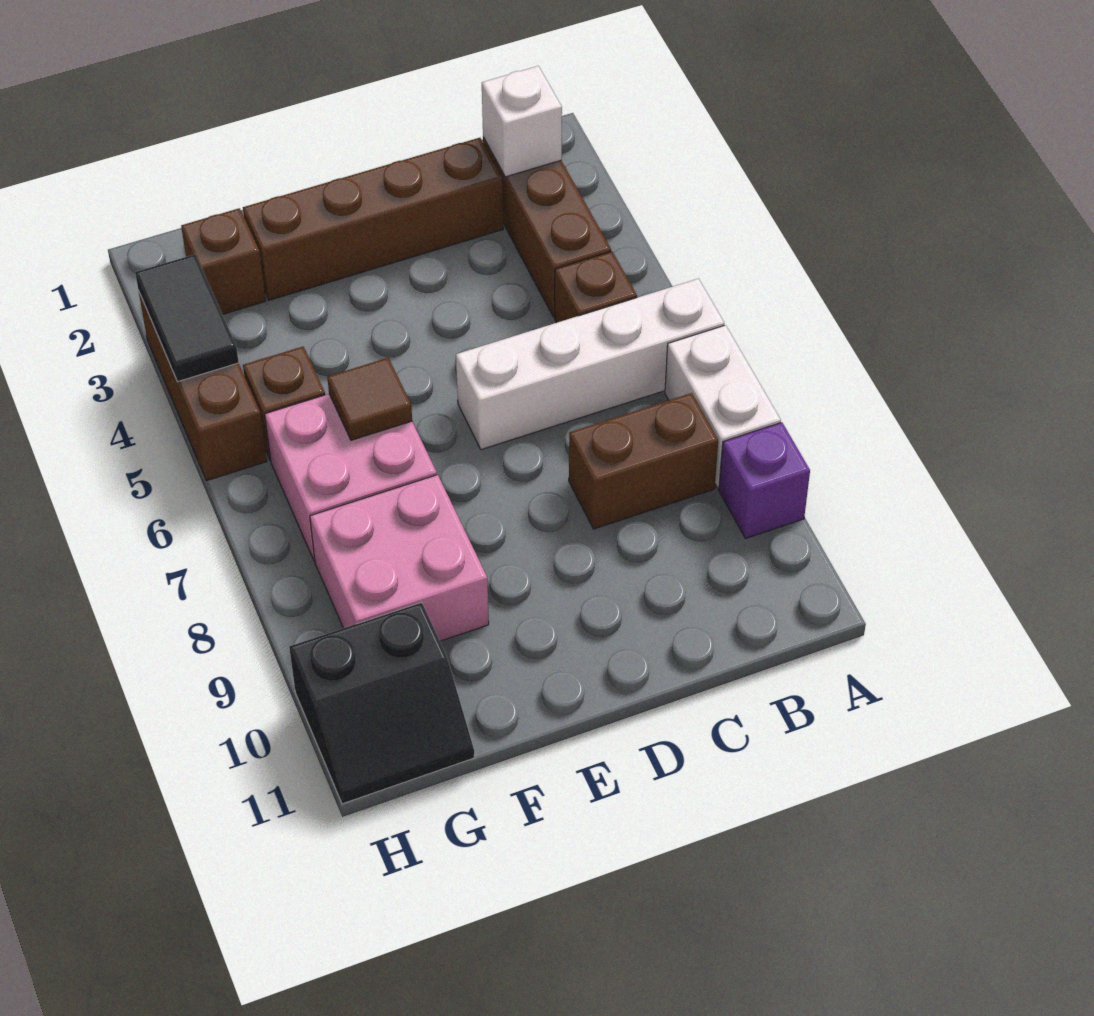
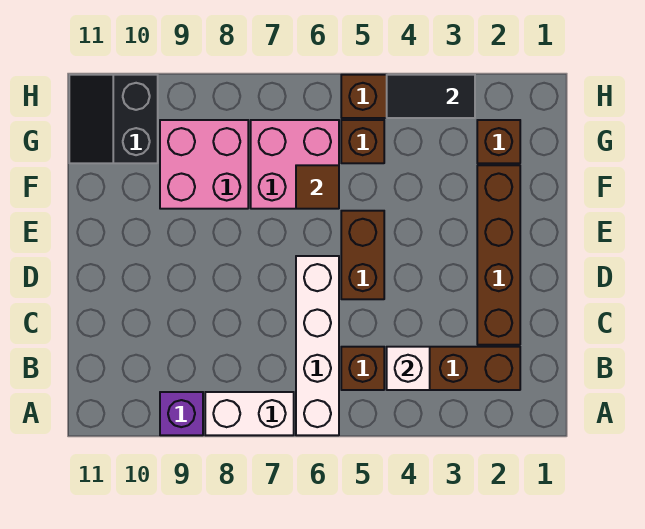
white 1x1 brick [482,66,562,177] -> white 1x1 brick moved to [387,347,430,390]
brown 1x2 brick [569,393,718,529] -> brown 1x2 brick moved to [341,211,384,299]

